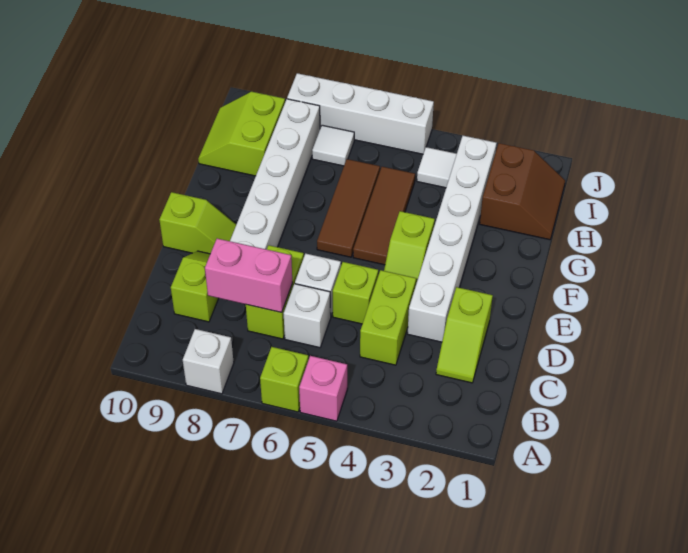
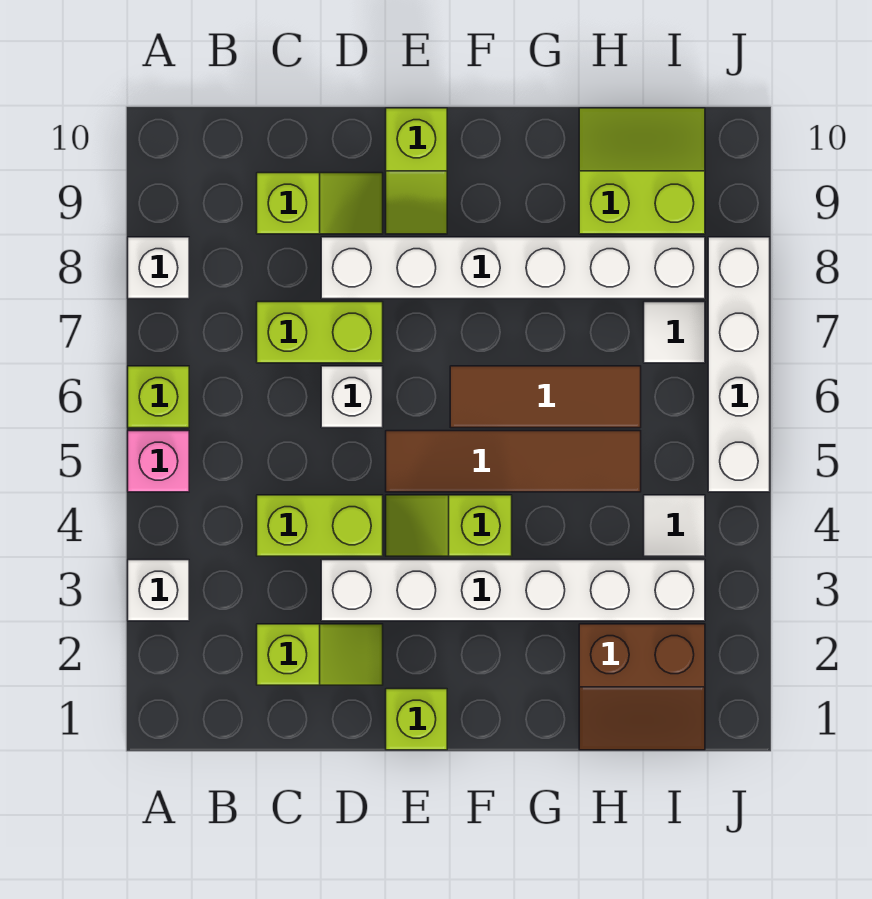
lime 1x2 slope [436,287,493,383] -> lime 1x2 slope turned to [257,624,383,685]
white 1x1 brick [284,284,331,348] -> white 1x1 brick moved to [128,560,189,621]
pink 1x2 brick [205,239,292,312] -> none
lime 1x1 brick [333,262,378,324] -> lime 1x1 brick moved to [386,689,447,750]
brown 1x3 tile [353,167,415,265] -> brown 1x4 tile [386,431,641,492]

